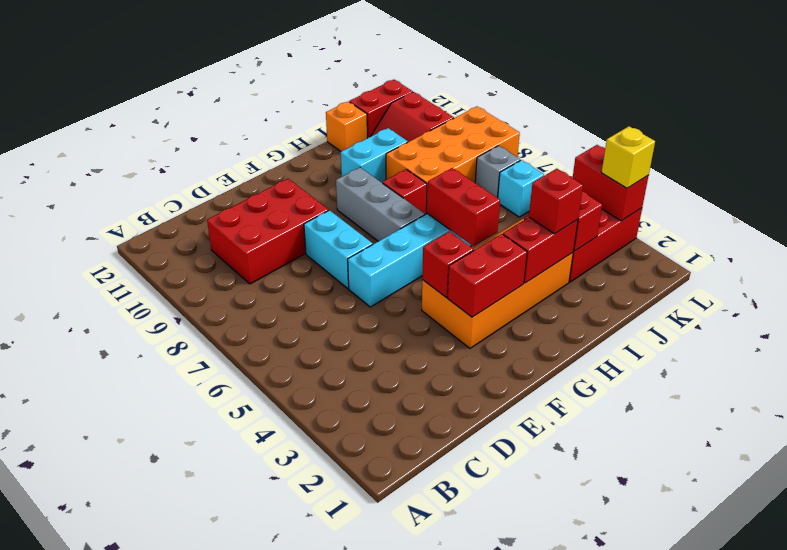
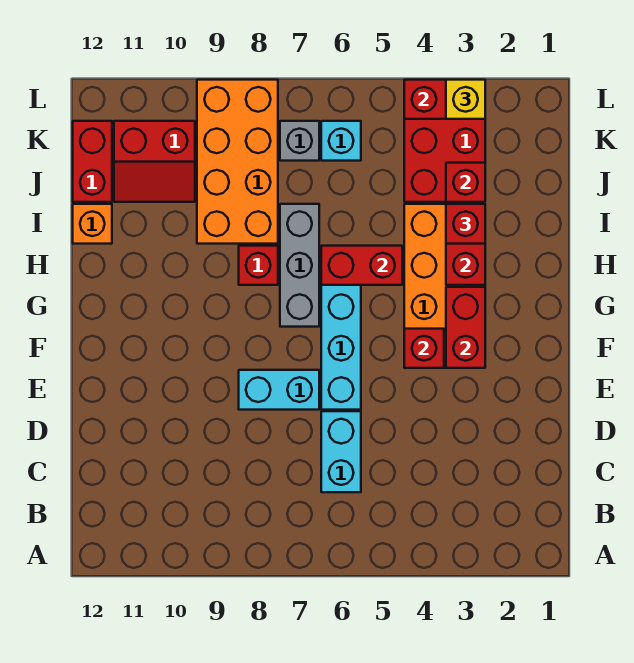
red 2x3 brick [207,179,329,284] -> none
grey 1x3 brick [336,167,425,241] -> grey 1x3 brick turned to [280,204,319,327]
cyan 1x2 brick [341,128,408,183] -> cyan 1x2 brick moved to [321,411,361,492]

